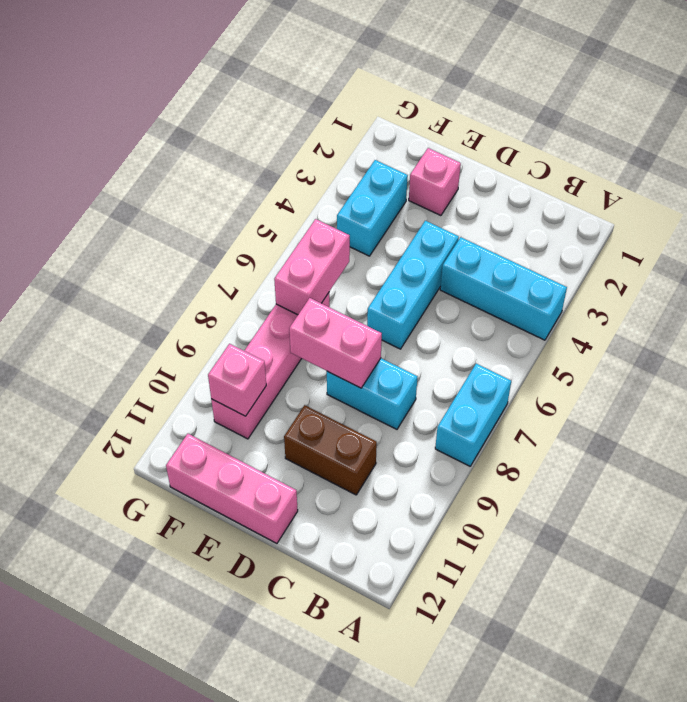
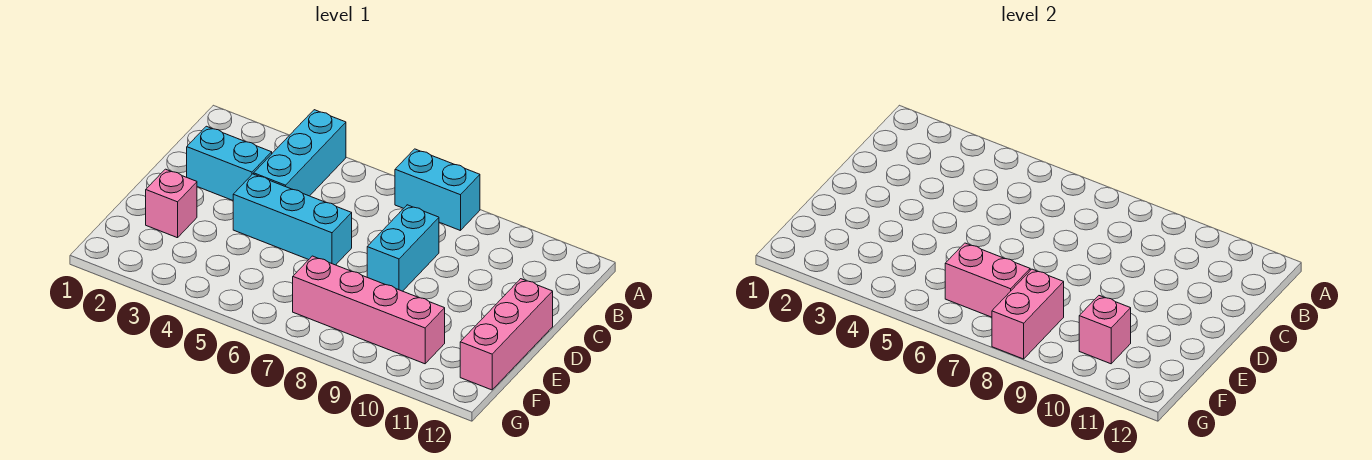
brown 1x2 brick [284,405,377,495] -> none
pink 1x2 brick [289,298,382,388] -> pink 1x2 brick moved to [992,269,1064,359]
cyan 1x2 brick [337,160,408,256] -> cyan 1x2 brick moved to [187,126,272,200]

